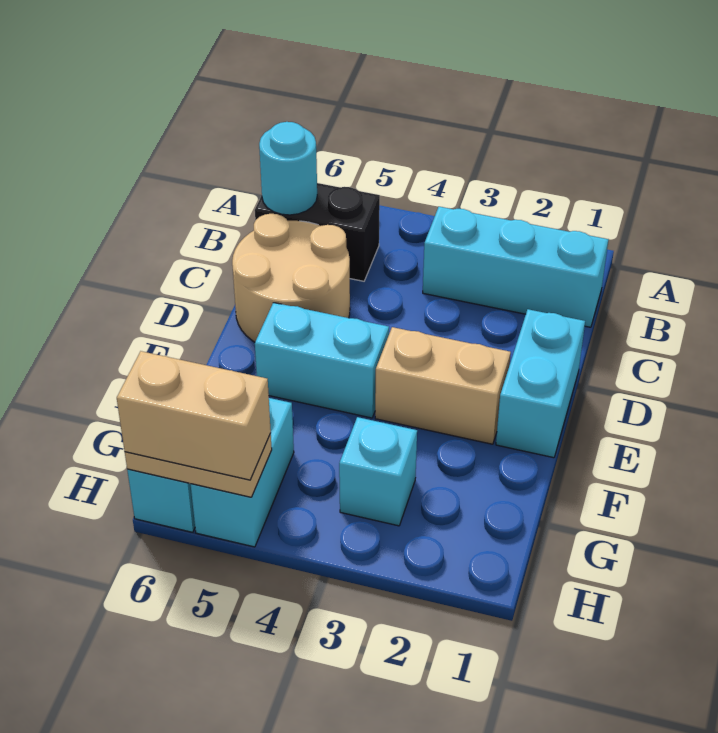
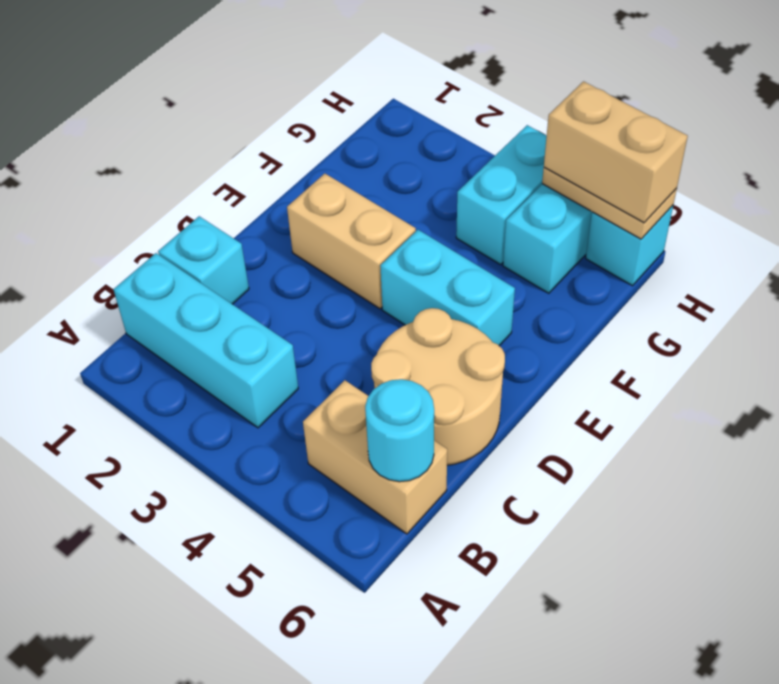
black 1x2 brick [255,183,380,281] -> tan 1x2 brick [303,380,447,534]
cyan 1x2 brick [496,309,585,458] -> cyan 1x2 brick moved to [456,125,547,264]
cyan 1x1 brick [339,417,417,526] -> cyan 1x1 brick moved to [158,216,249,304]

